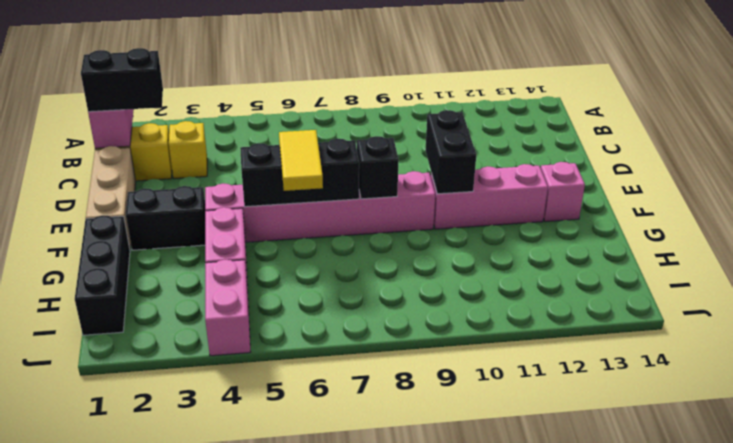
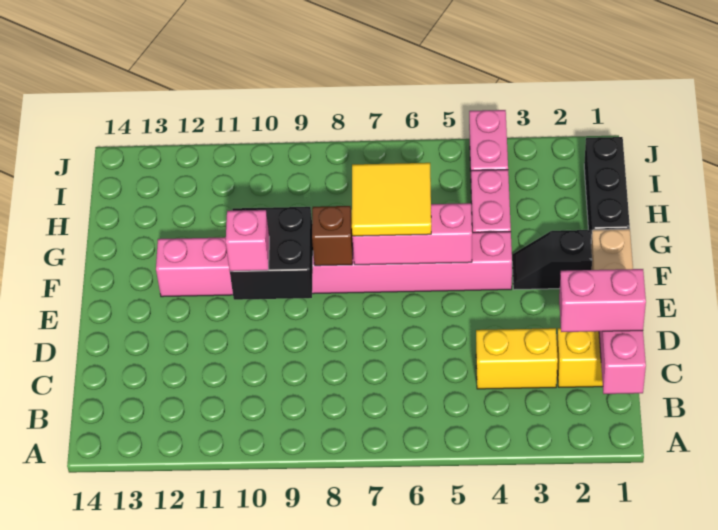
black 1x2 brick [81,48,163,112] -> pink 1x2 brick [559,269,646,332]
yellow 1x1 brick [169,121,207,179] -> yellow 1x2 brick [476,328,558,389]
black 1x2 brick [425,110,476,194] -> black 2x2 brick [230,207,313,300]
black 1x2 brick [126,186,205,250] -> black 1x2 slope [512,230,592,290]
black 1x3 brick [240,139,359,207] -> pink 1x3 brick [352,203,472,265]
yellow 1x2 tile [279,130,323,191] -> yellow 2x2 tile [352,163,431,236]
black 1x1 brick [357,136,399,199] -> brown 1x1 brick [312,206,353,266]
pink 1x1 brick [541,162,585,222] -> pink 1x1 brick moved to [226,210,269,271]

